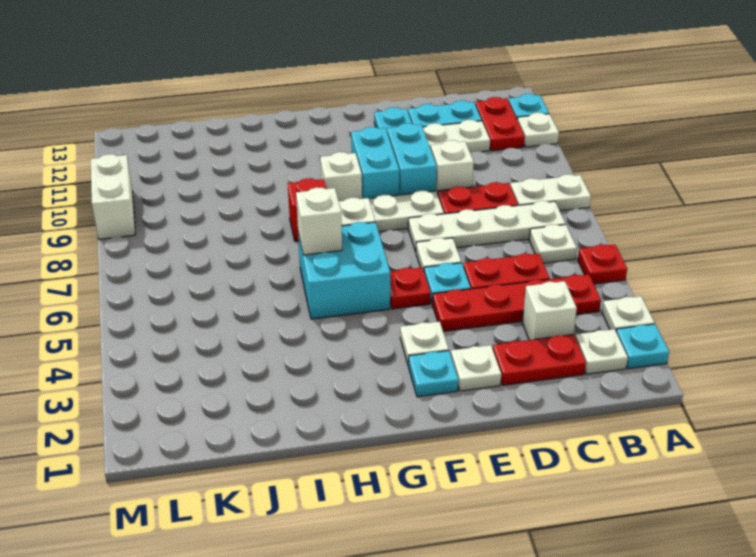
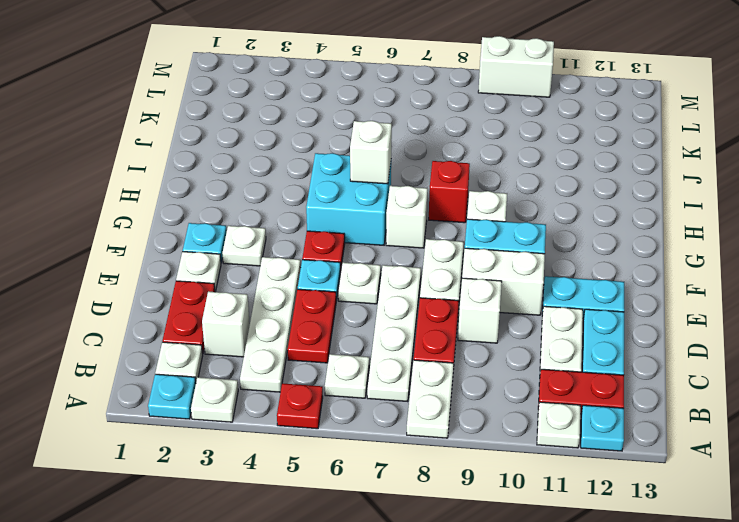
red 1x4 plate [433,275,601,331] -> white 1x4 plate [240,257,301,392]
cyan 1x2 brick [387,123,437,195] -> white 1x2 brick [462,248,545,315]

